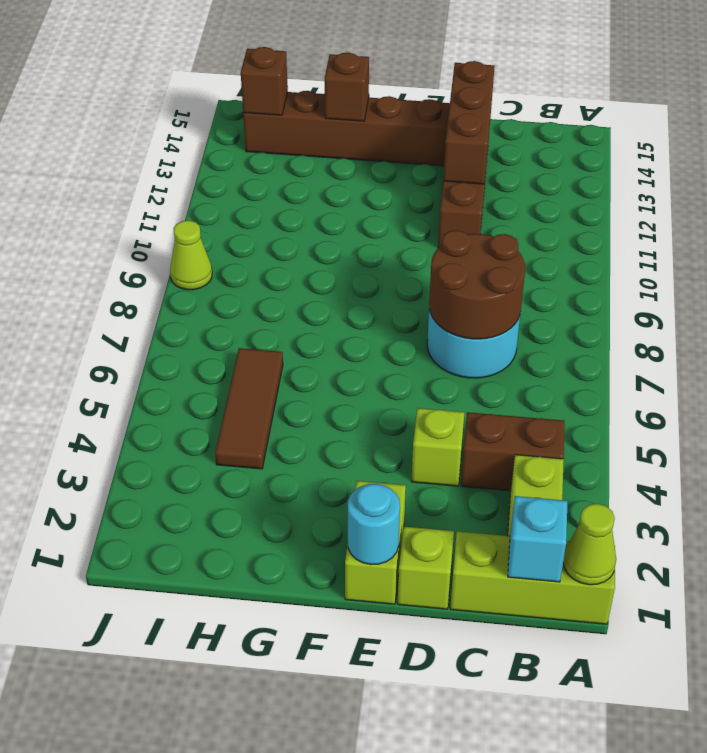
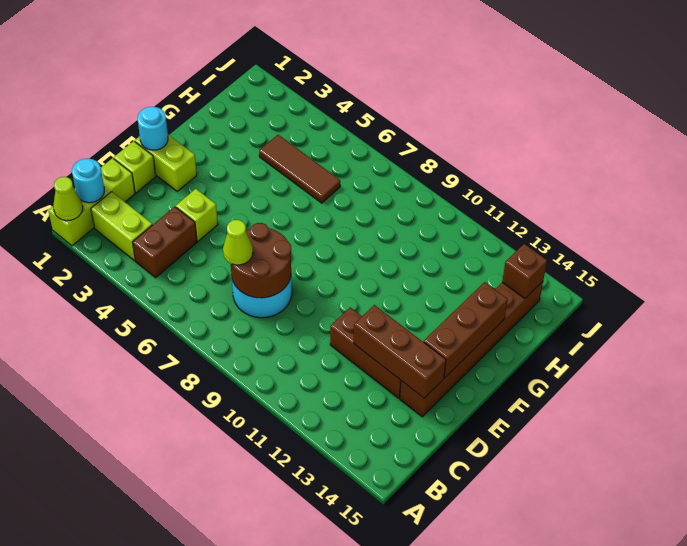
cyan 1x1 brick [508,496,567,582] -> cyan 1x1 round brick [72,158,104,203]
brown 1x1 brick [325,53,369,121] -> brown 1x3 brick [424,282,508,378]
lime 1x1 cone [170,221,212,290] -> lime 1x1 cone moved to [223,220,253,265]

